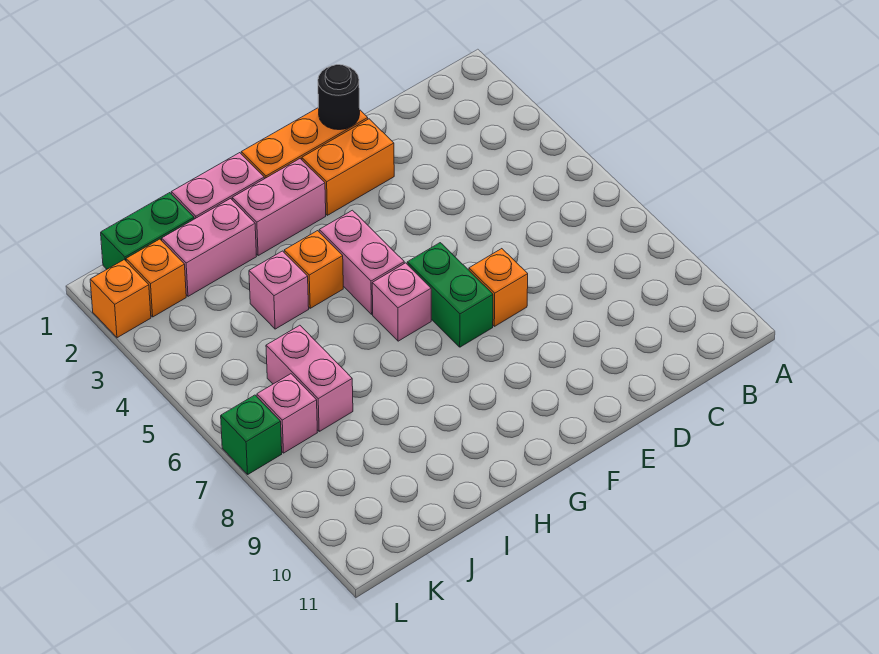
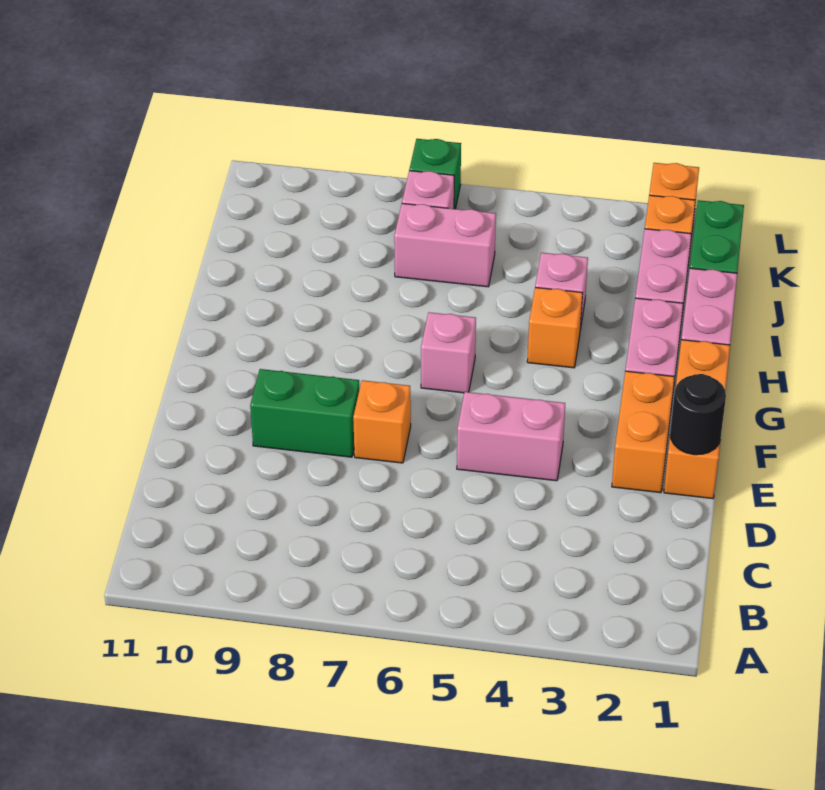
green 1x2 brick [407,243,493,347] -> green 1x2 brick moved to [250,369,359,457]
pink 1x2 brick [319,210,404,314] -> pink 1x2 brick moved to [457,392,565,481]

